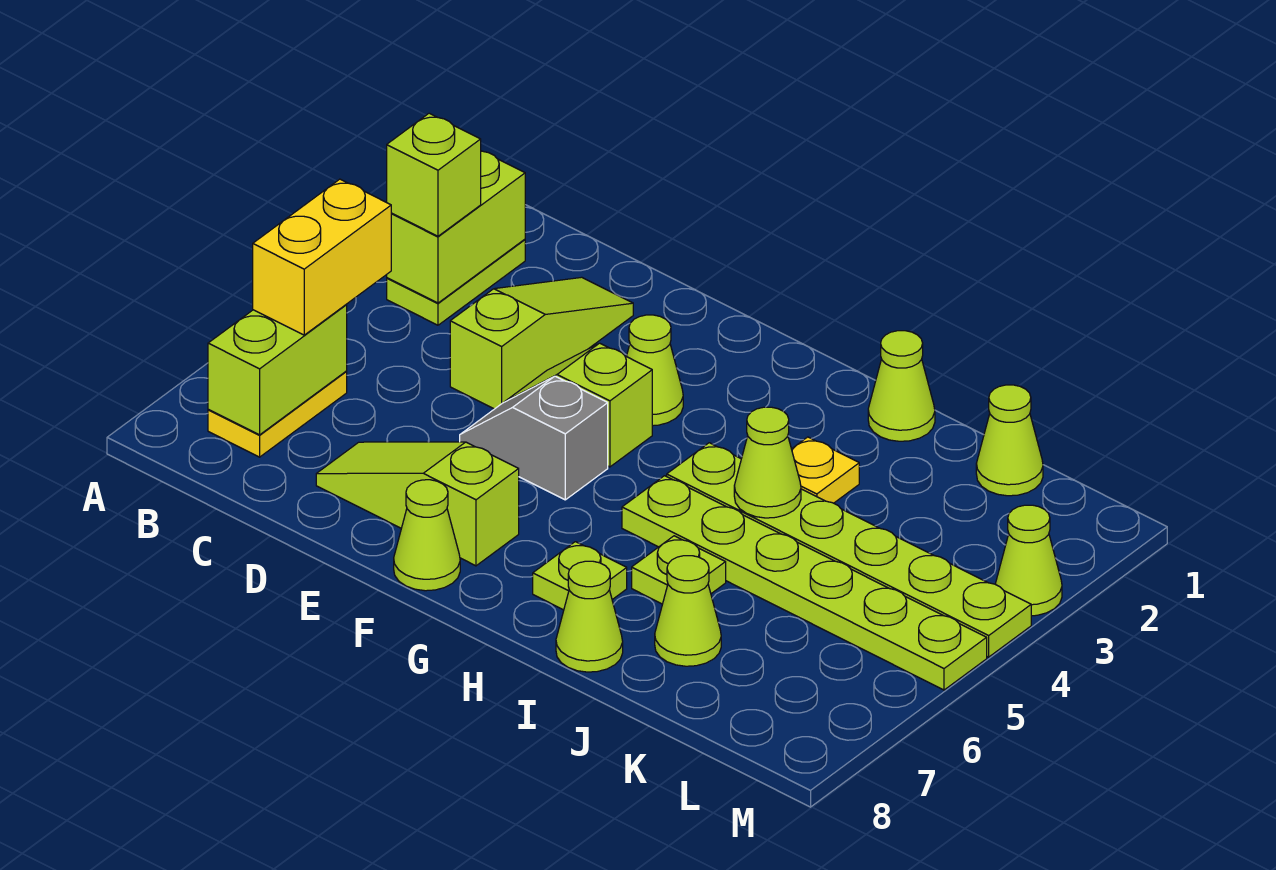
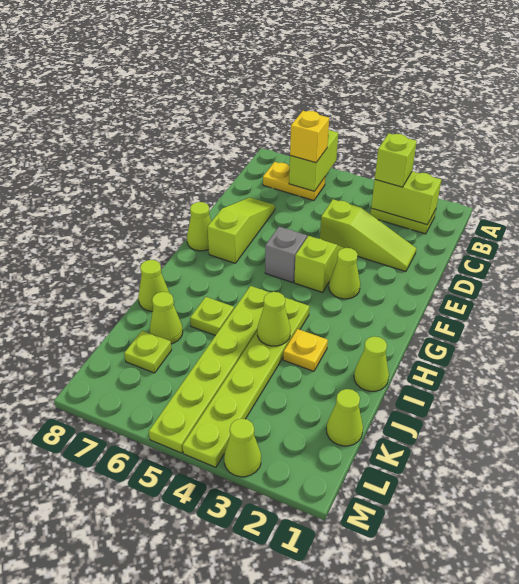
yellow 1x2 brick [253,179,391,335] -> yellow 1x1 brick [290,111,329,163]
lime 1x2 brick [208,305,347,435] -> lime 1x2 brick turned to [289,130,338,191]
lime 1x1 plate [533,542,627,610] -> lime 1x1 plate moved to [124,331,172,373]

